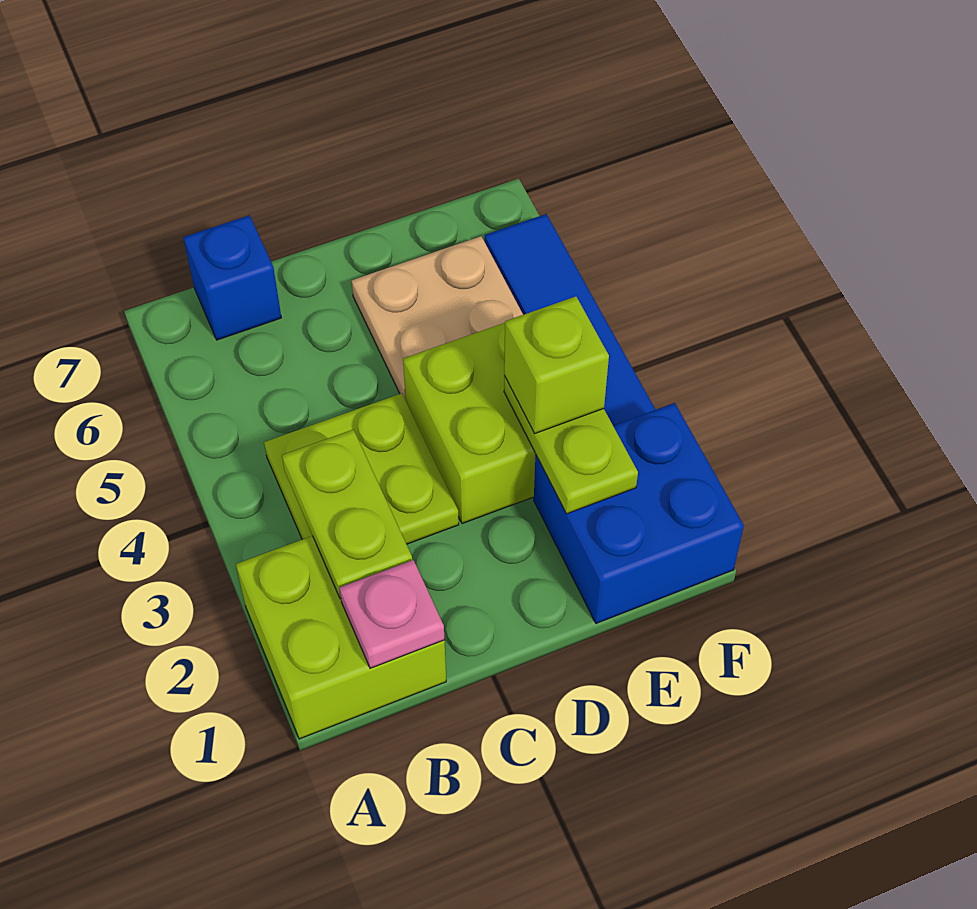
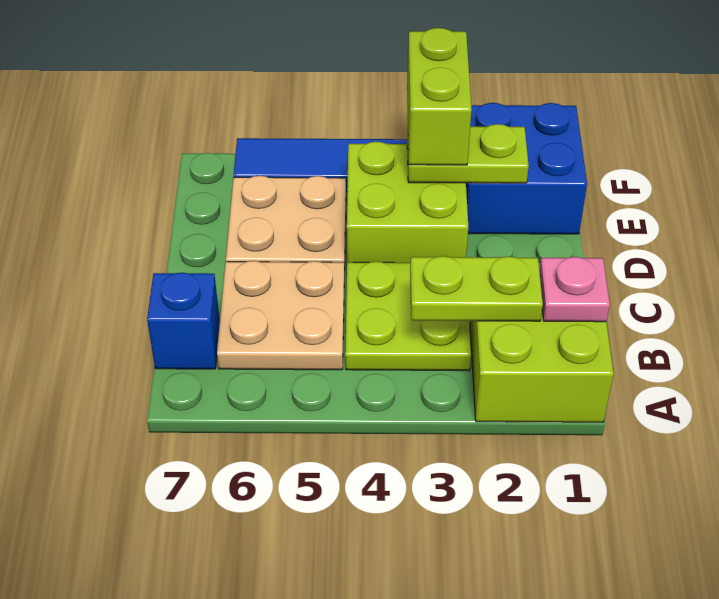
none -> tan 2x2 plate [217,261,344,370]
lime 1x1 brick [504,296,609,433] -> lime 1x2 brick [407,28,472,165]

